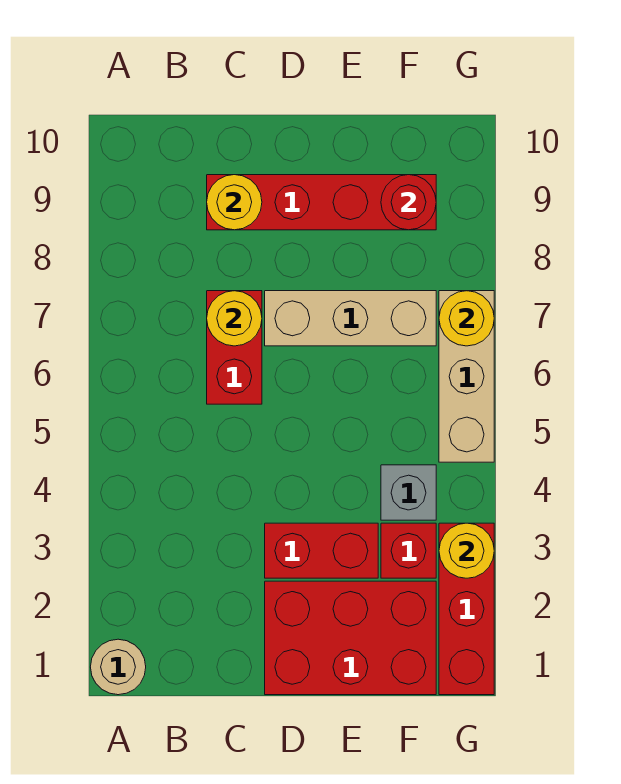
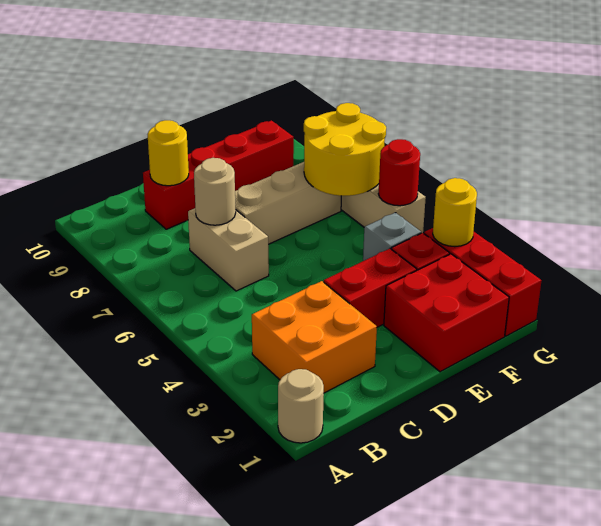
none -> orange 2x2 brick [252,281,377,393]
red 1x2 brick [207,291,262,404] -> tan 1x2 brick [188,208,269,291]
yellow 1x1 round brick [207,291,262,346] -> tan 1x1 round brick [194,158,236,225]
red 2x3 brick [265,581,436,695] -> red 2x2 brick [384,254,509,372]
red 1x1 round brick [381,175,436,230] -> red 1x1 round brick moved to [378,139,420,206]
yellow 1x1 round brick [439,291,494,346] -> yellow 2x2 round brick [304,103,386,196]

